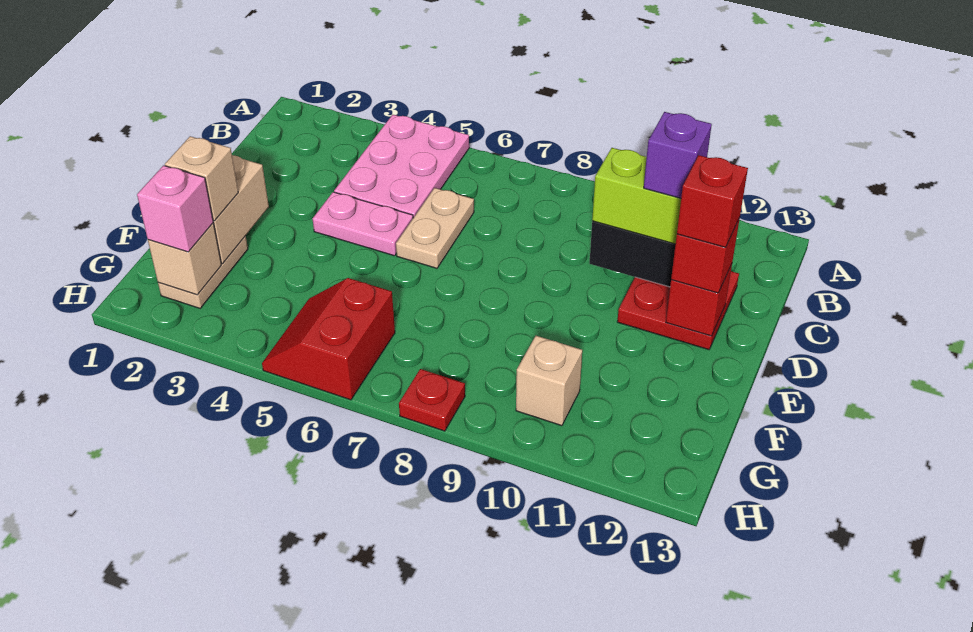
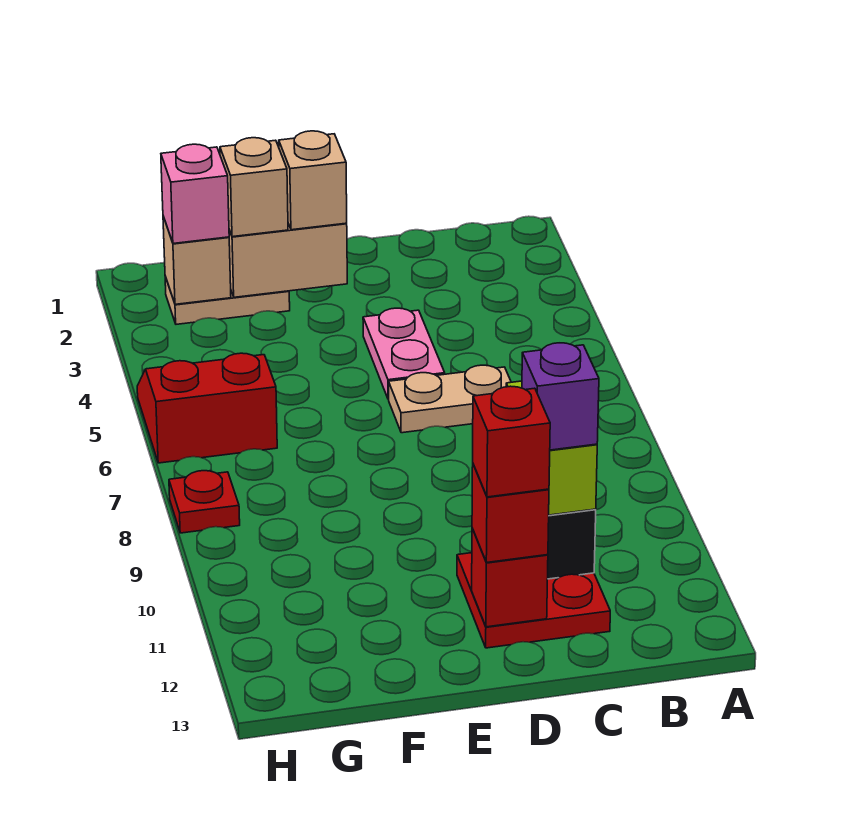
pink 2x3 plate [334,115,469,218] -> none
tan 1x1 brick [516,336,582,426] -> tan 1x1 brick moved to [279,131,347,230]

